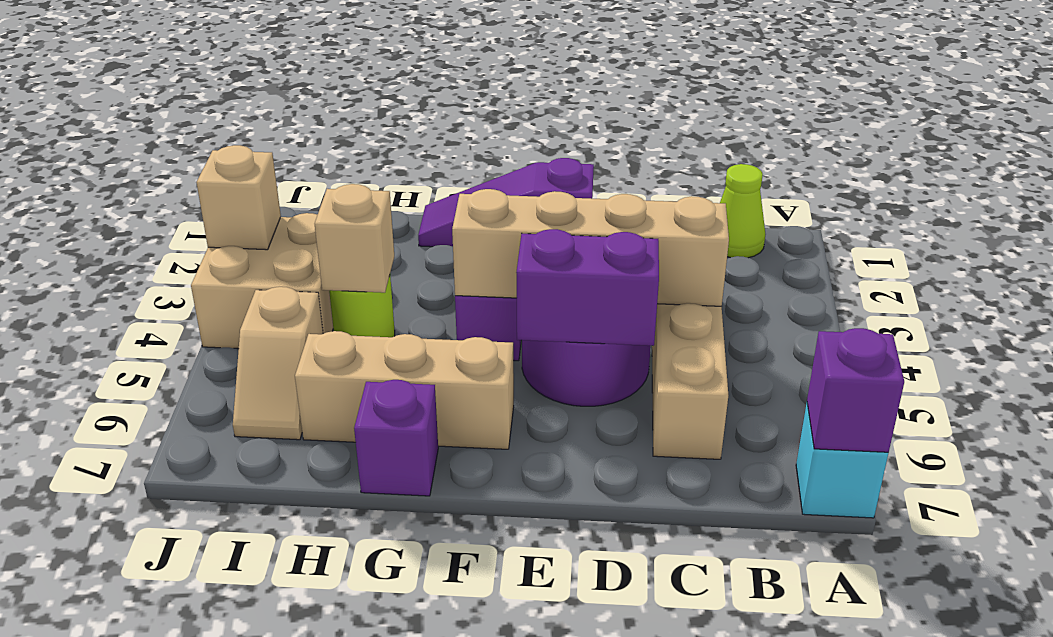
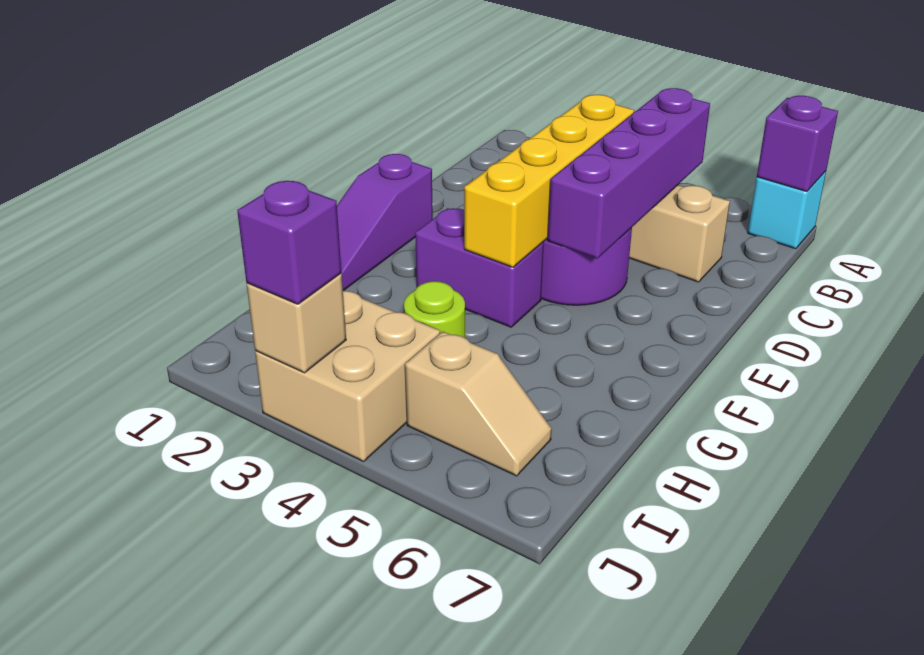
lime 1x1 cone [720,164,766,258] -> none
tan 1x4 brick [452,189,729,306] -> yellow 1x4 brick [464,95,634,267]
purple 1x2 brick [516,229,659,346] -> purple 1x4 brick [548,88,710,258]
tan 1x3 brick [295,331,514,449] -> none
purple 1x1 brick [354,380,438,496] -> purple 1x1 brick moved to [237,181,342,304]
tan 1x1 brick [315,184,394,293] -> none

